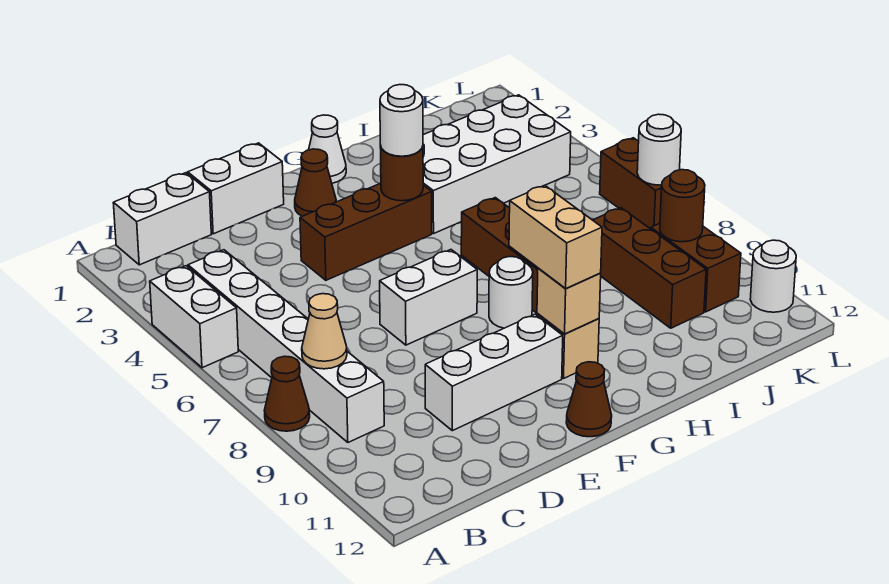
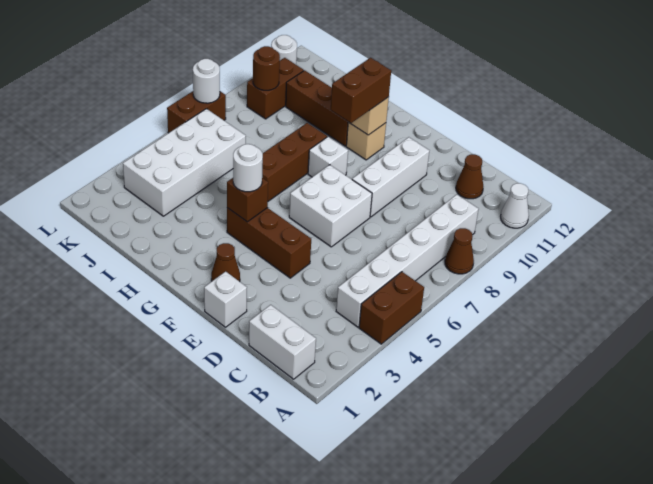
white 1x2 brick [150,266,238,368] -> brown 1x2 brick [359,272,424,344]
tan 1x1 cone [302,294,347,369] -> none
white 1x2 brick [188,143,284,234] -> white 1x1 brick [204,271,247,327]
white 1x3 brick [425,314,563,431] -> white 1x3 brick turned to [352,137,429,217]
white 1x2 brick [380,250,477,345] -> white 2x2 brick [289,165,372,247]
brown 1x1 cone [566,362,612,437] -> brown 1x1 cone moved to [456,154,483,199]
white 1x1 cone [309,115,346,183] -> white 1x1 cone moved to [501,183,529,228]
brown 1x1 round brick [380,146,423,201] -> brown 1x1 brick [227,178,268,222]
white 1x1 round brick [489,257,533,328] -> white 1x1 brick [308,137,348,177]
tan 1x2 brick [509,185,602,289] -> brown 1x2 brick [331,58,391,123]
white 2x4 brick [423,95,571,233] -> white 2x4 brick turned to [123,109,246,216]
brown 1x3 brick [593,208,706,328] -> brown 1x3 brick turned to [286,70,348,146]

